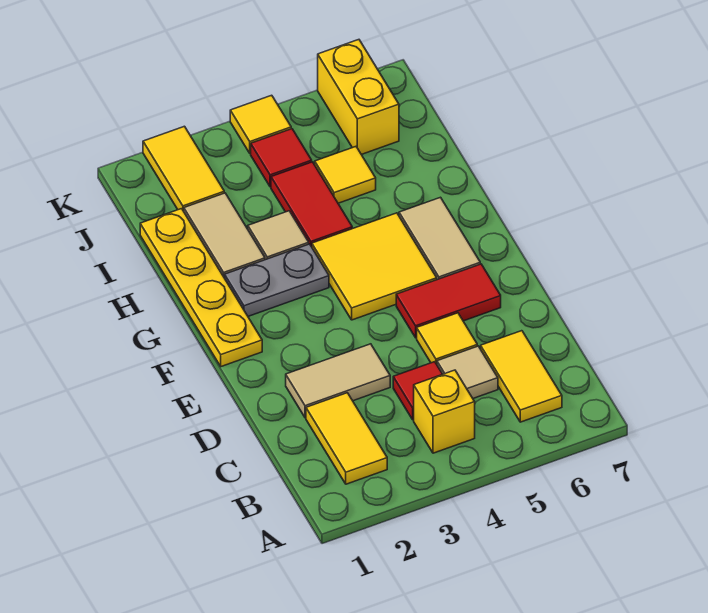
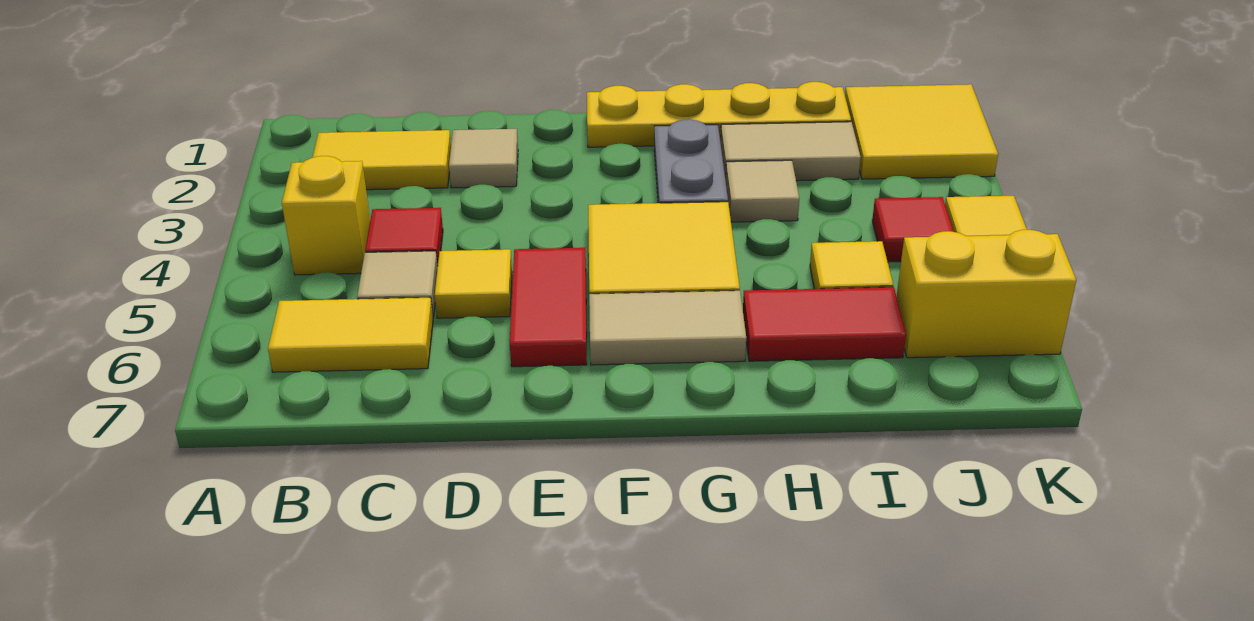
tan 1x2 tile [286,344,390,418] -> tan 1x1 tile [449,129,518,188]
red 1x2 tile [271,162,352,247] -> red 1x2 tile moved to [743,287,906,361]
yellow 1x2 tile [143,126,224,211] -> yellow 2x2 tile [845,84,998,179]

